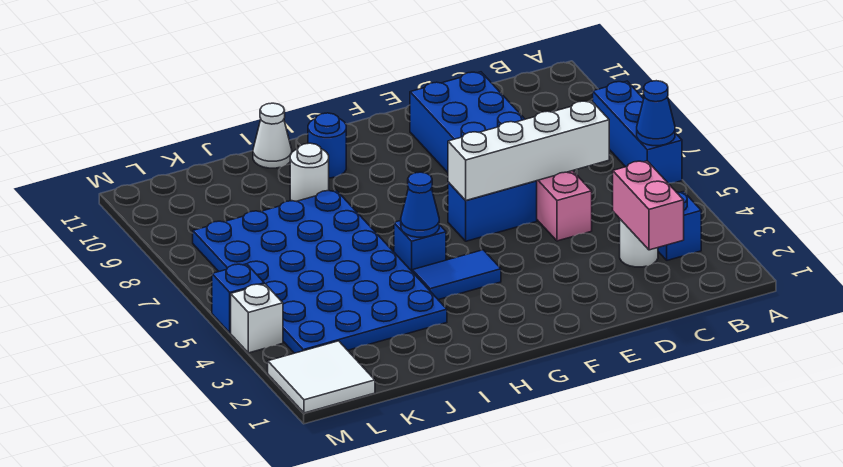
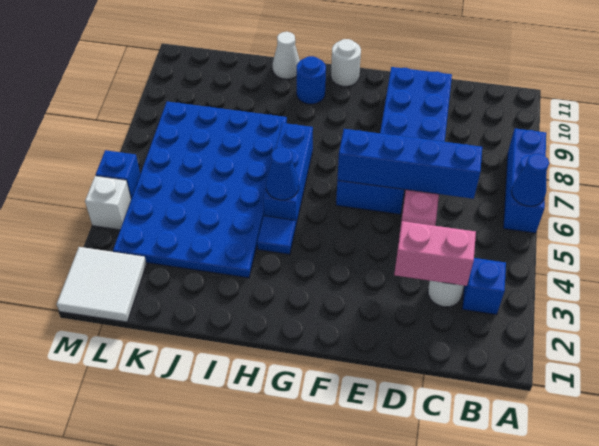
pink 1x2 brick [613,161,684,250] -> pink 1x2 brick turned to [394,221,476,286]
white 1x4 brick [448,101,609,201] -> blue 1x4 brick [337,129,482,199]
blue 1x2 tile [412,250,501,300] -> blue 1x1 tile [257,216,296,254]
blue 1x1 brick [394,221,446,271] -> blue 1x3 brick [263,123,313,225]
white 1x1 round brick [290,143,329,201] -> white 1x1 round brick moved to [331,39,361,86]

